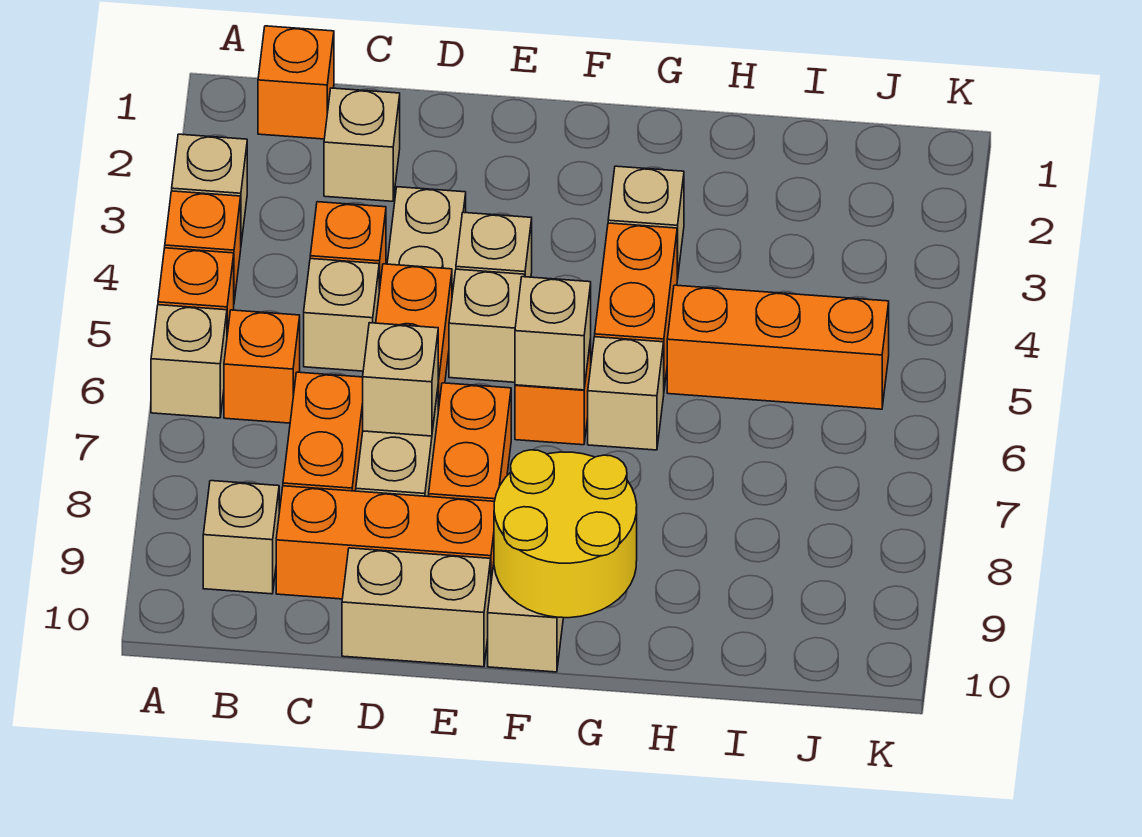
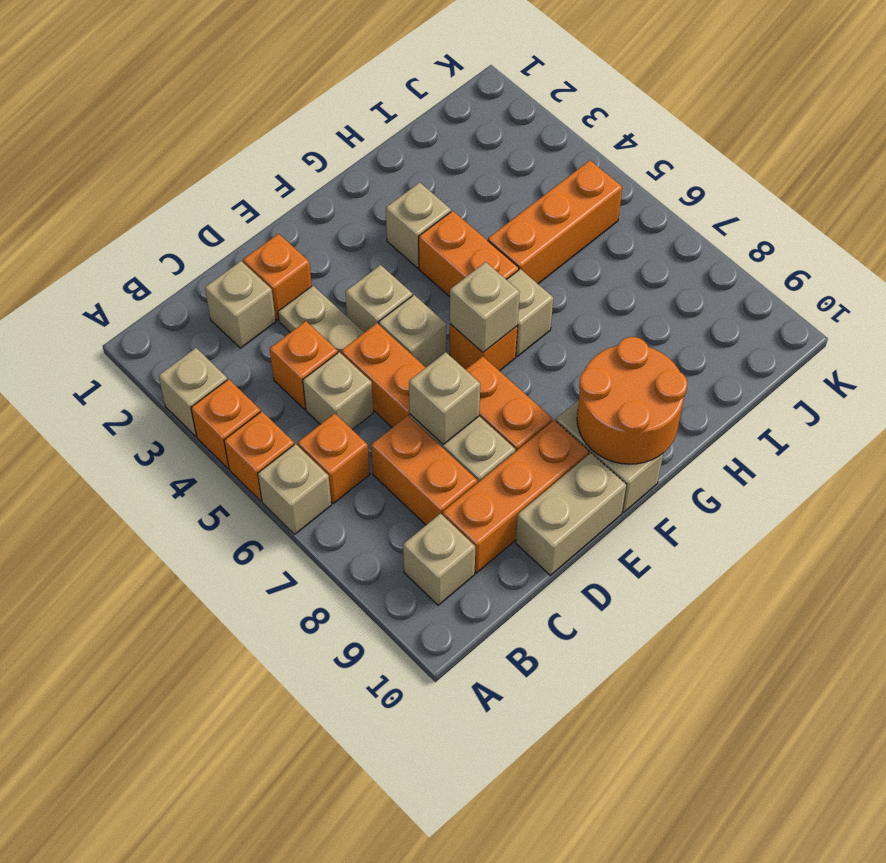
orange 1x1 brick [258,26,334,139] -> orange 1x1 brick moved to [243,234,312,320]
yellow 2x2 round brick [494,450,637,618] -> orange 2x2 round brick [577,337,688,464]

